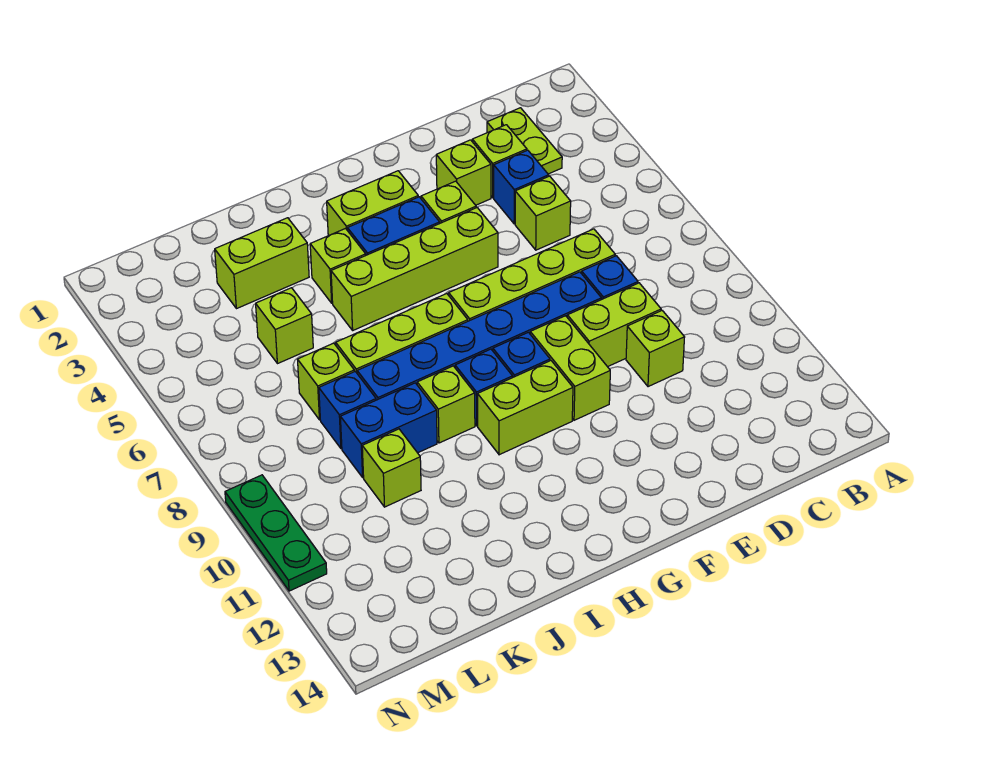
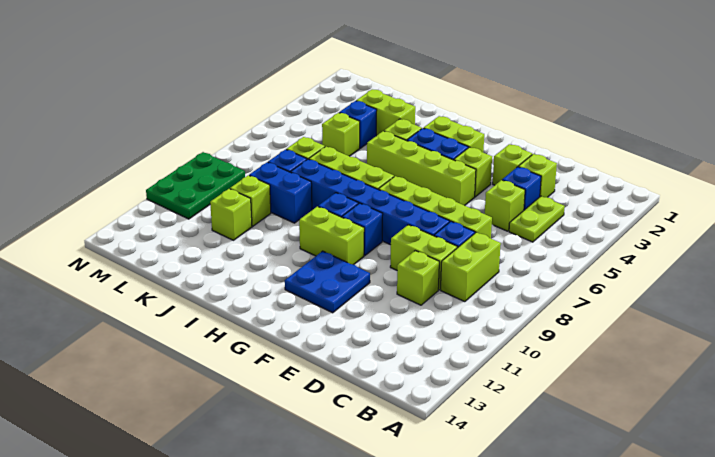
lime 1x2 plate [487,108,562,174] -> lime 1x2 plate moved to [509,196,565,242]
lime 1x2 brick [530,316,610,420] -> lime 1x2 brick moved to [441,232,501,302]
none -> blue 2x2 plate [285,251,370,313]
lime 1x1 brick [417,366,475,443] -> lime 1x1 brick moved to [210,189,252,240]
none -> blue 1x1 brick [339,101,377,148]
green 1x3 plate [225,475,327,591] -> green 2x3 plate [146,152,245,219]

